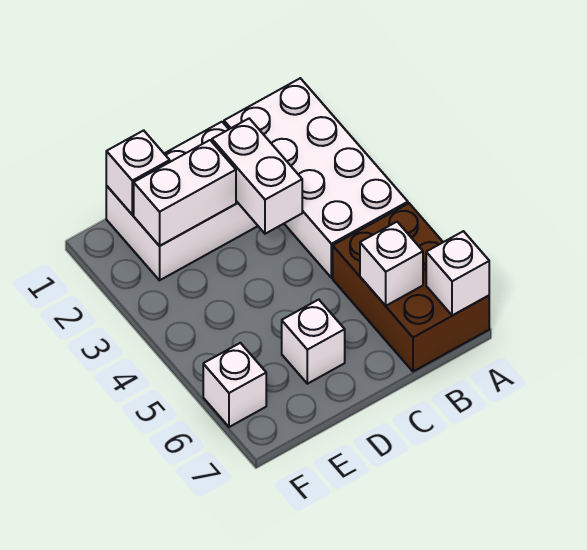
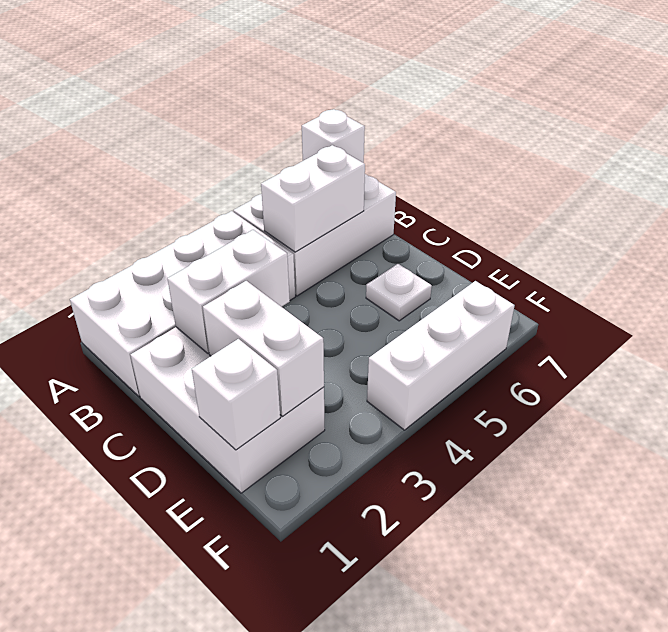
brown 2x3 brick [333,203,489,372] -> white 2x3 brick [234,174,396,296]
white 1x1 brick [360,222,423,306] -> white 1x2 brick [261,145,365,252]
white 1x1 brick [282,300,345,384] -> white 1x1 plate [366,264,432,321]
white 1x1 brick [203,343,266,427] -> white 1x3 brick [367,281,515,430]

